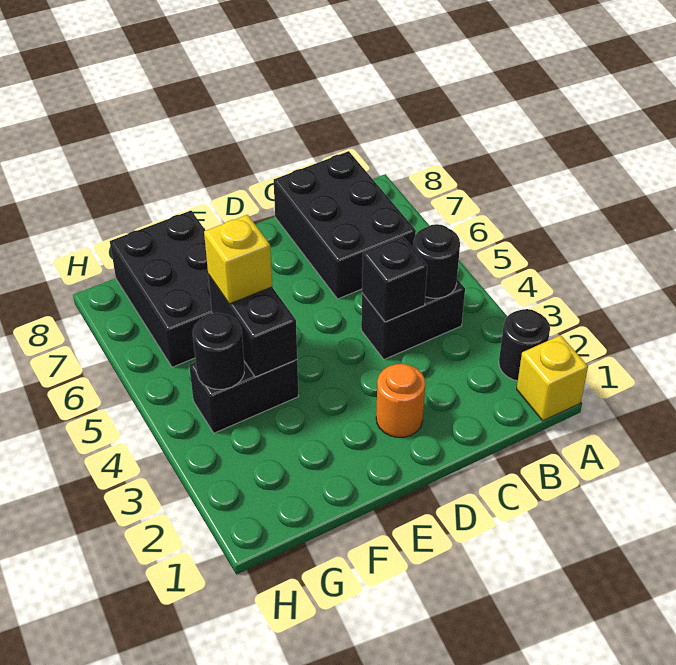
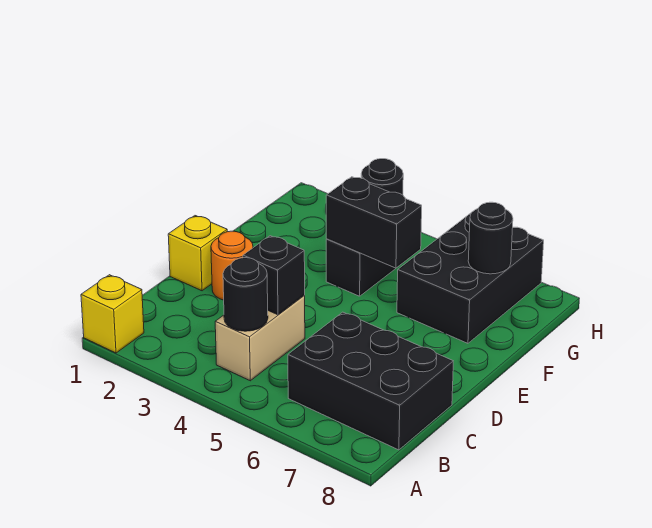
black 1x1 round brick [499,309,550,381] -> black 1x1 round brick moved to [468,202,513,274]
black 1x2 brick [361,279,465,359] -> tan 1x2 brick [215,296,305,381]
yellow 1x1 brick [204,215,272,304] -> yellow 1x1 brick moved to [168,216,227,291]
black 2x3 brick [110,211,212,367] -> black 2x3 brick turned to [397,212,544,343]

